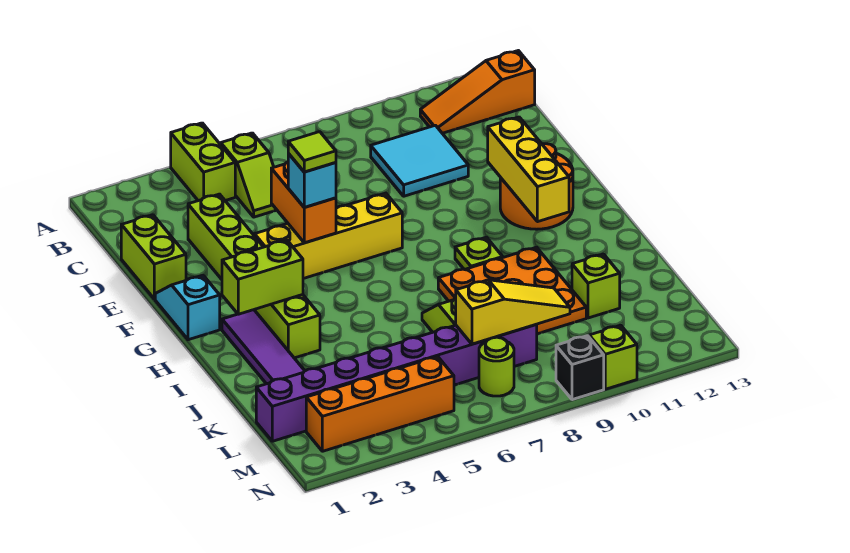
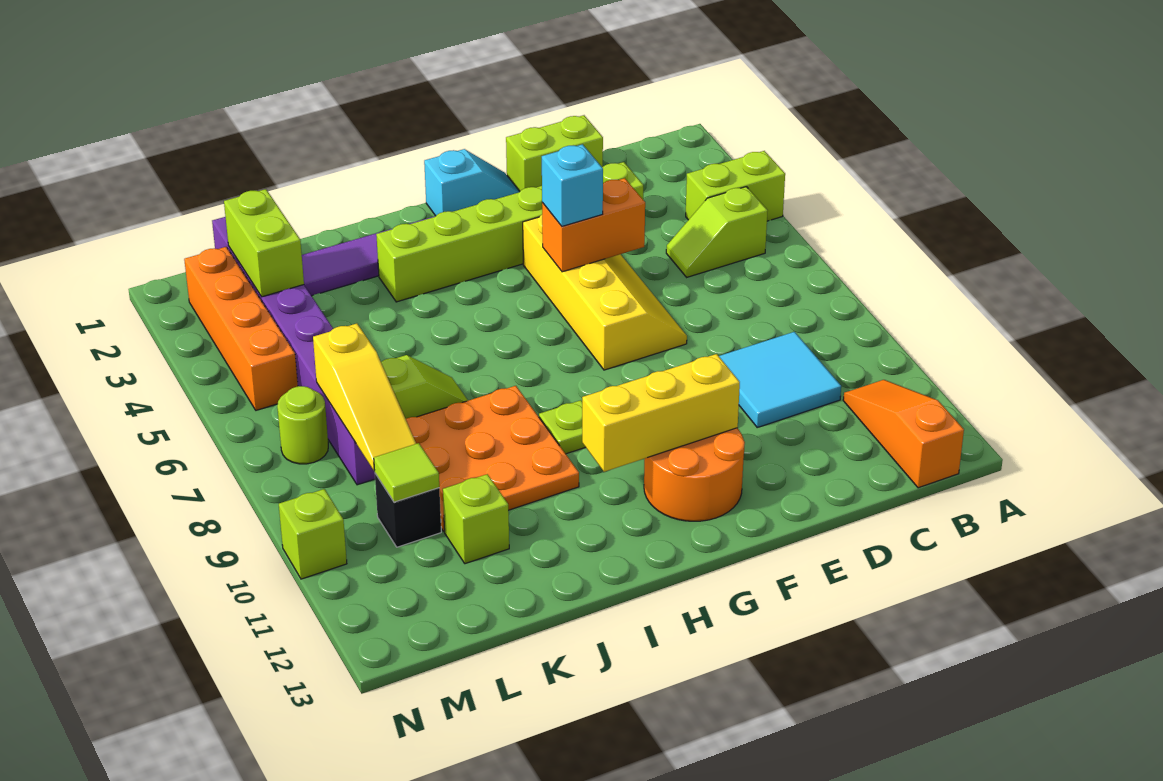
lime 1x1 tile [288,132,336,172] -> lime 1x1 tile moved to [374,443,439,502]
lime 1x2 brick [222,240,303,314] -> lime 1x2 brick moved to [224,189,304,297]
black 1x1 brick [556,336,604,400] -> black 1x1 brick moved to [375,474,441,547]

